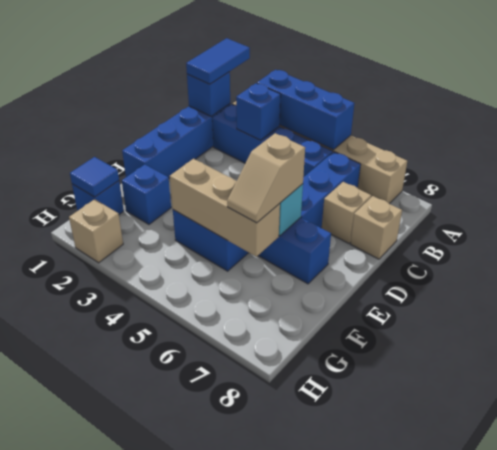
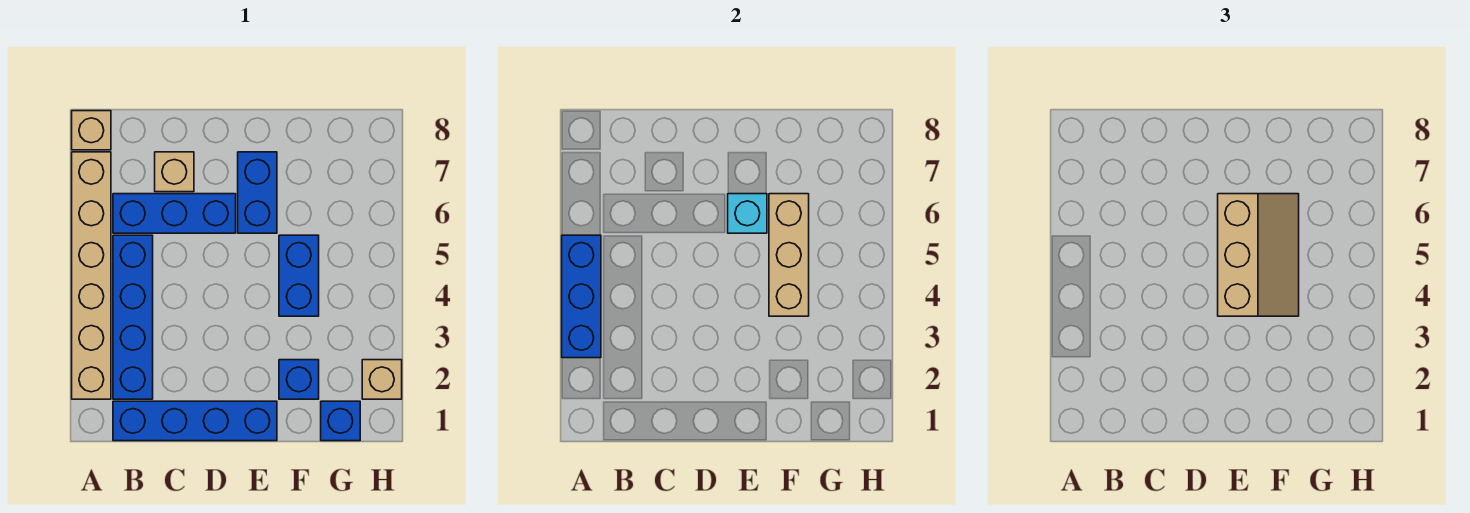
blue 1x2 tile [186,38,250,84] -> none
blue 1x1 brick [187,72,230,116] -> none
blue 1x1 brick [236,83,281,140] -> none
tan 1x1 brick [351,196,402,259] -> tan 1x1 brick moved to [72,111,111,150]
tan 1x2 slope [227,133,305,223] -> tan 2x3 slope [1218,194,1299,316]
blue 1x1 tile [70,157,119,197] -> none

